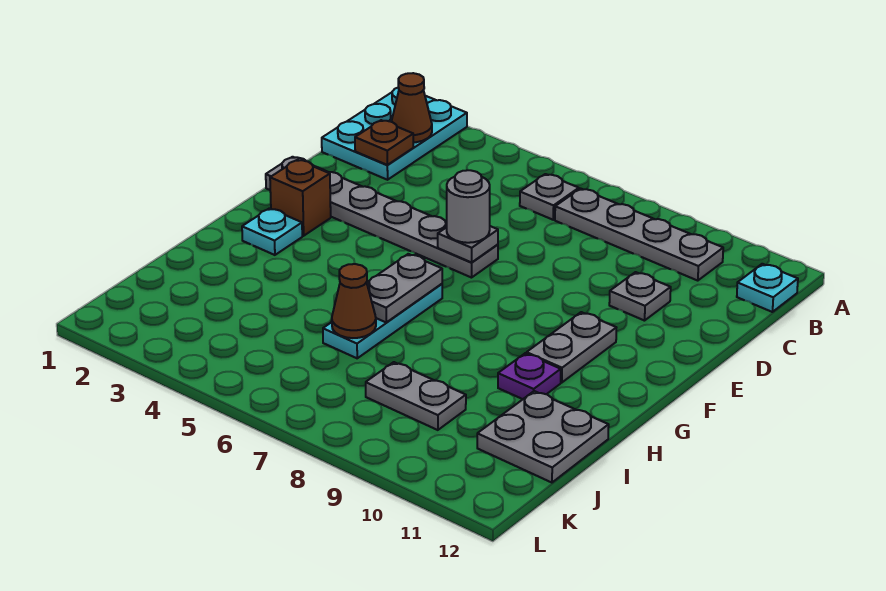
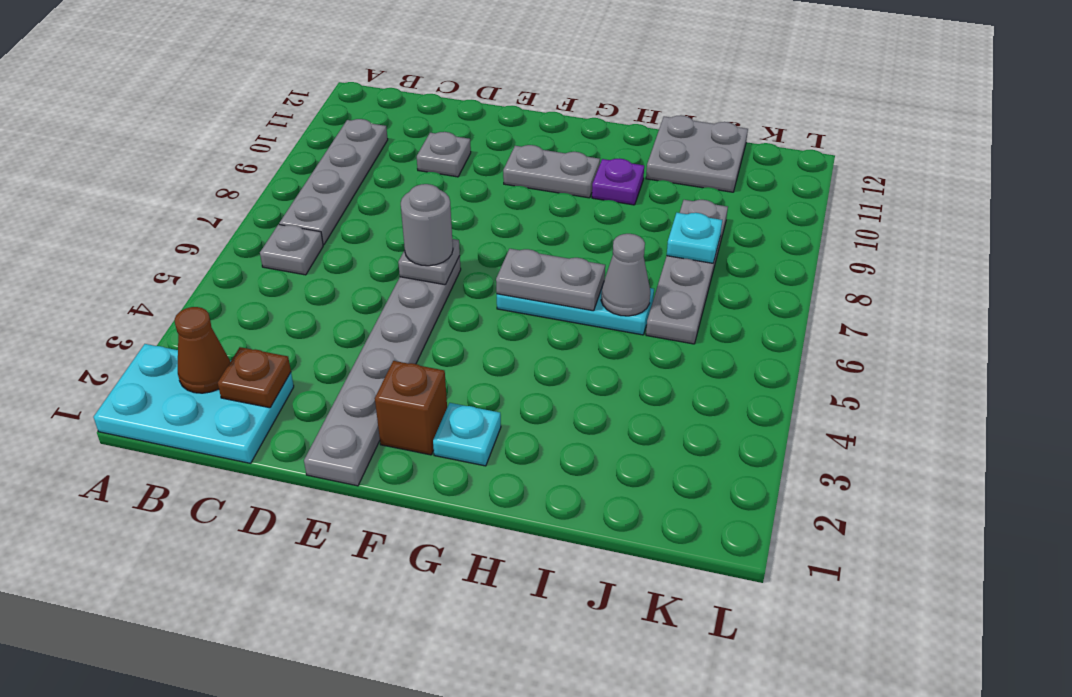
cyan 1x1 plate [737,264,798,312] -> cyan 1x1 plate moved to [667,213,722,263]
brown 1x1 cone [332,264,376,338] -> grey 1x1 cone [601,234,650,316]
grey 1x2 plate [366,362,466,430] -> grey 1x4 plate [646,200,728,344]

